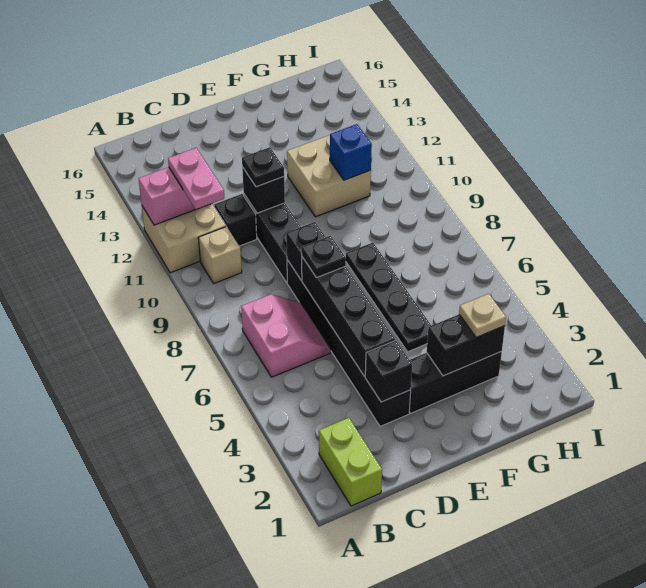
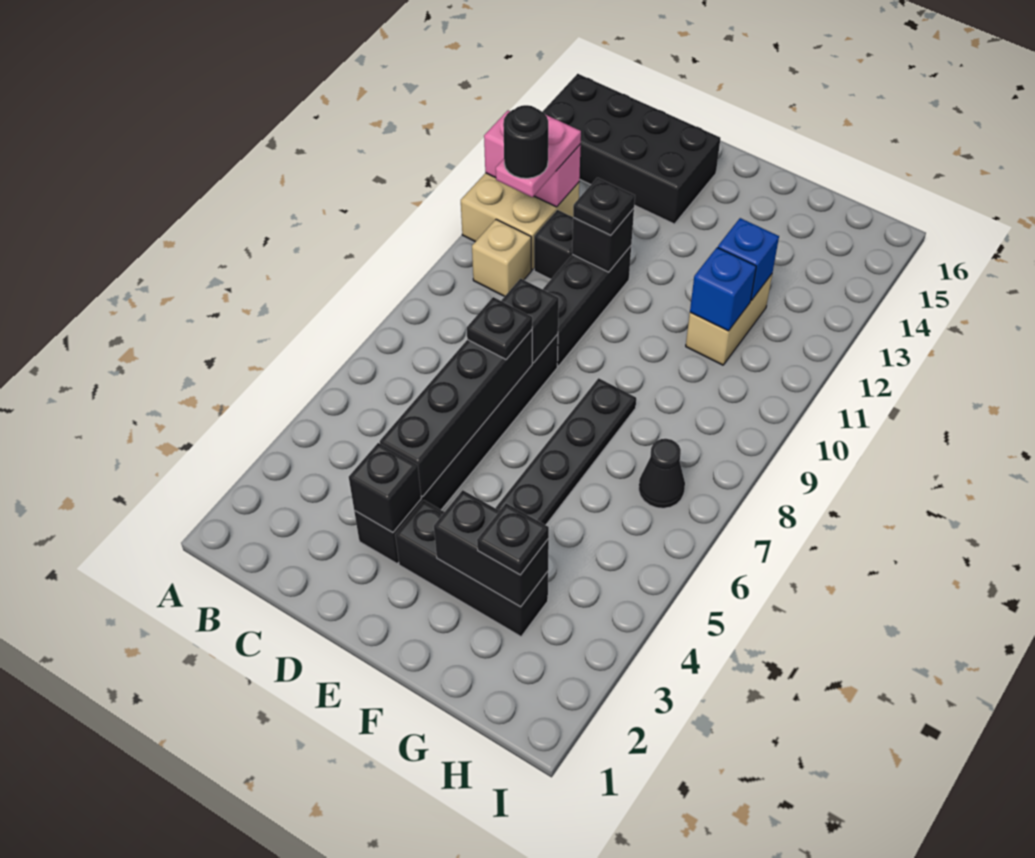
none -> black 2x4 brick [543,74,720,224]
lime 1x2 brick [319,418,382,506] -> none
pink 2x2 slope [241,294,331,377] -> none
none -> black 1x1 round brick [503,105,548,178]
tan 2x2 brick [287,135,371,217] -> tan 1x2 brick [686,274,772,365]
tan 1x1 plate [459,294,506,337] -> black 1x1 plate [477,503,549,575]
none -> blue 1x1 brick [718,218,779,301]
none -> black 1x1 cone [639,439,685,508]

